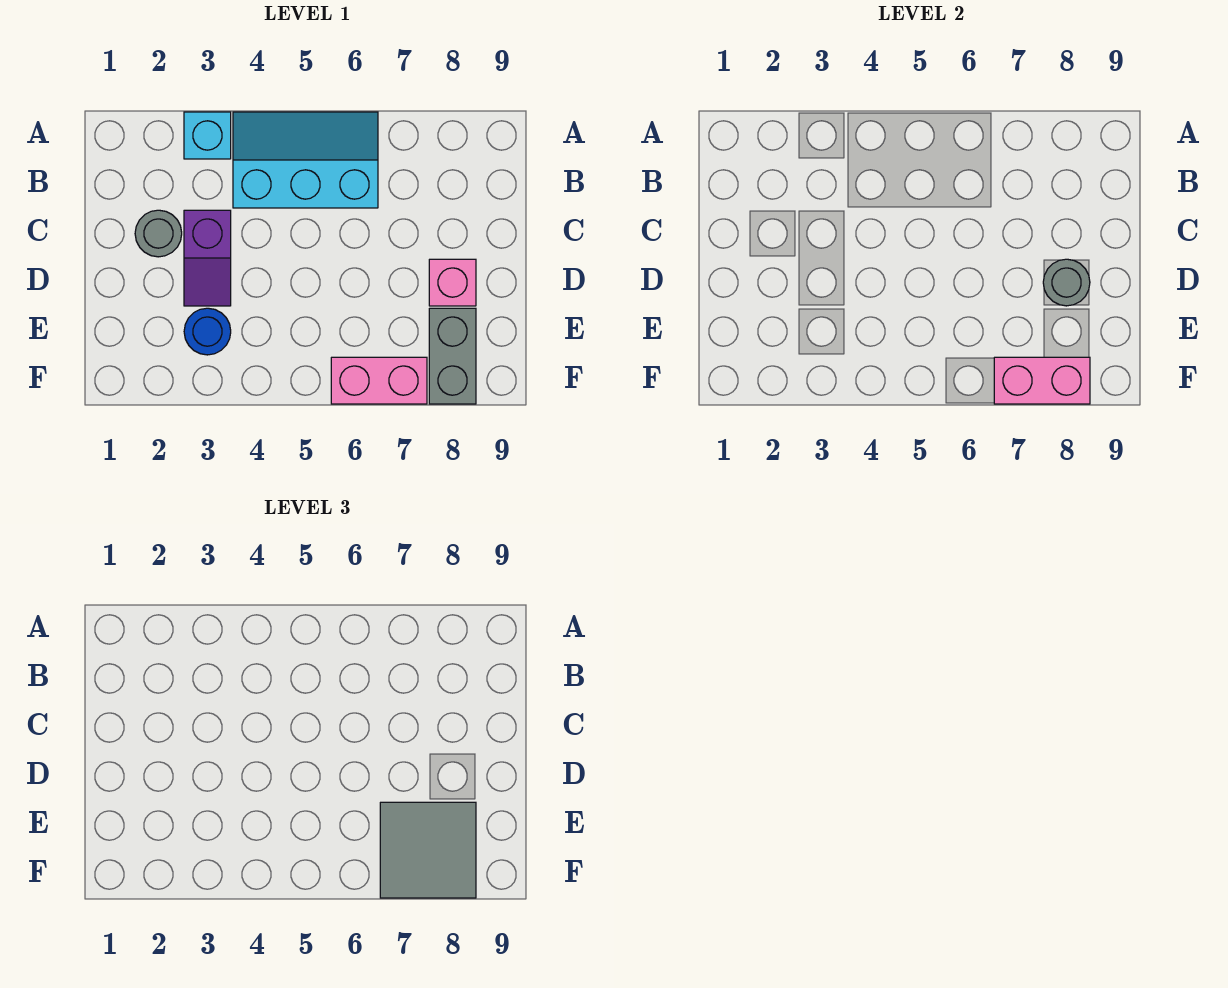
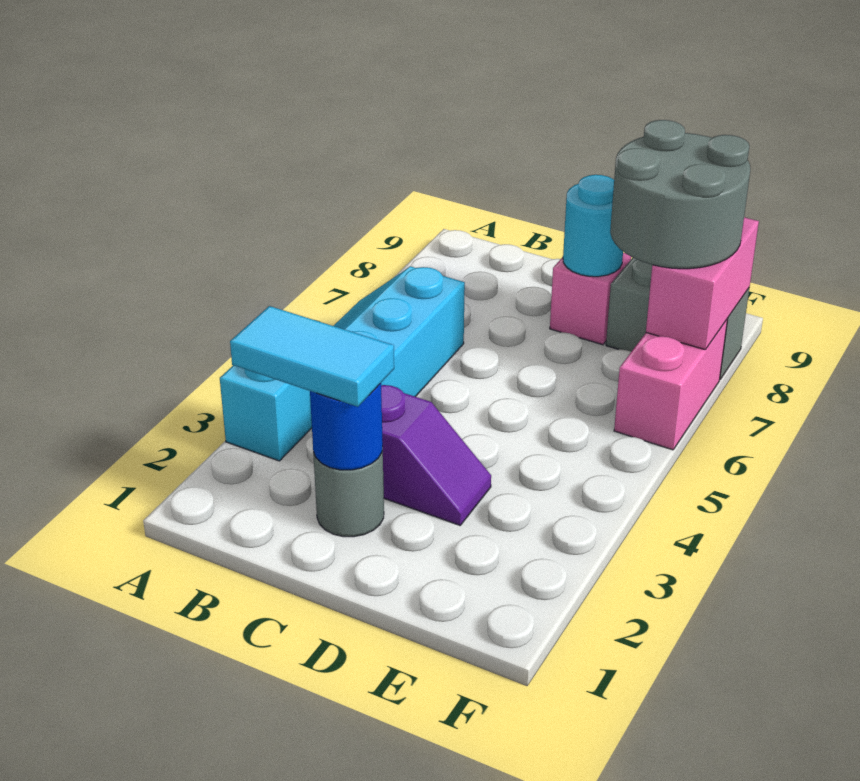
none -> cyan 1x2 tile [230,306,394,407]
grey 1x1 round brick [1043,259,1090,306] -> cyan 1x1 round brick [563,175,623,277]
blue 1x1 round brick [184,308,231,355] -> blue 1x1 round brick moved to [310,383,383,470]
grey 2x2 tile [380,802,476,898] -> grey 2x2 round brick [610,120,750,269]

